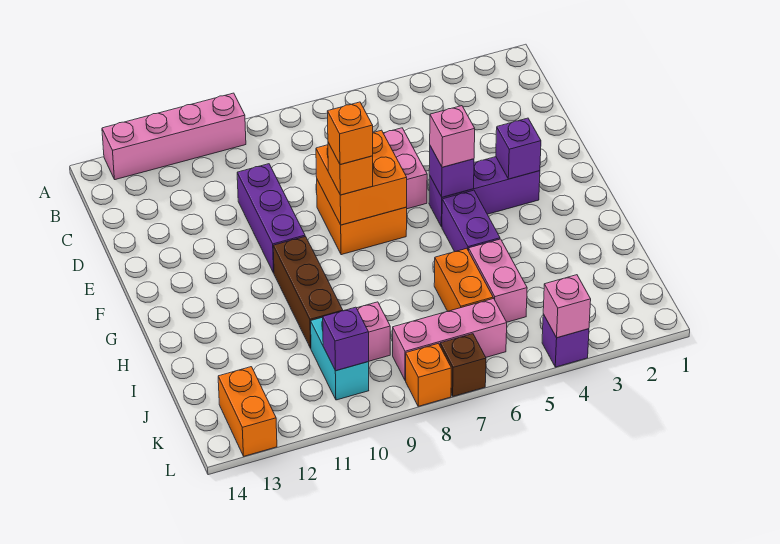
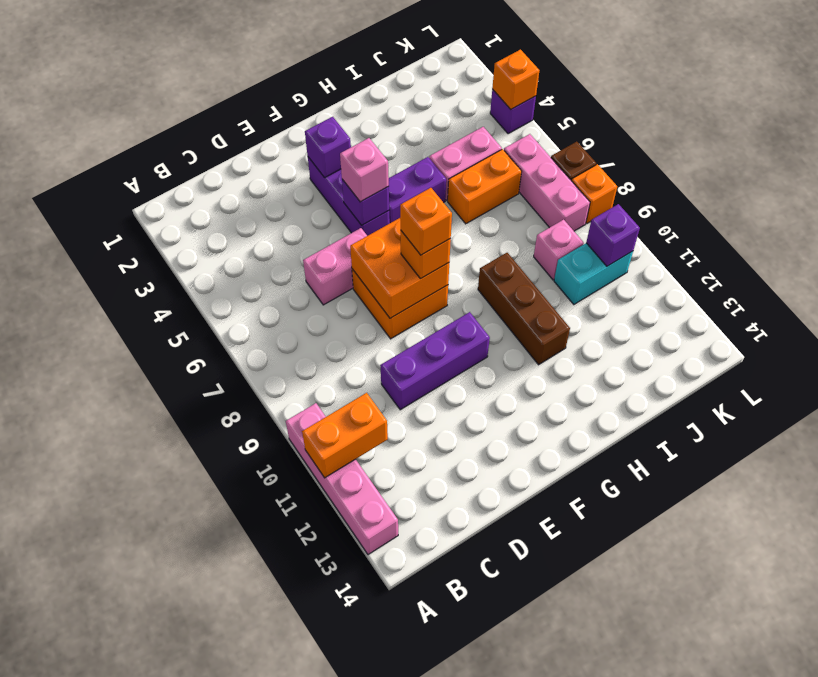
brown 1x3 brick [273,236,343,348] -> brown 1x3 brick turned to [478,253,570,365]
orange 1x2 brick [218,367,277,456] -> orange 1x2 brick moved to [302,393,388,478]
pink 1x1 brick [543,275,591,338] -> orange 1x1 brick [492,50,539,109]

